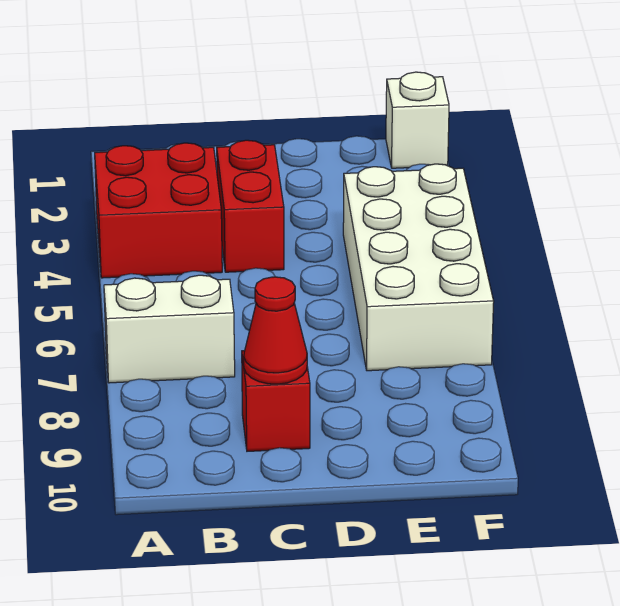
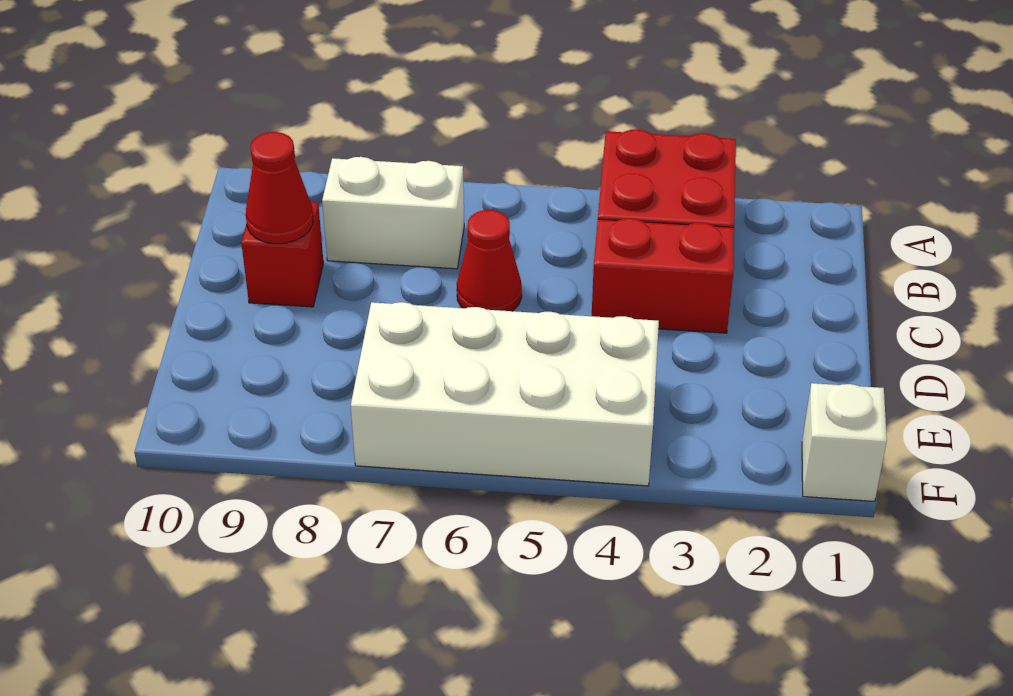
white 1x2 brick [104,275,235,383] -> white 1x2 brick turned to [322,157,464,269]
none -> red 1x1 cone [457,210,522,311]

